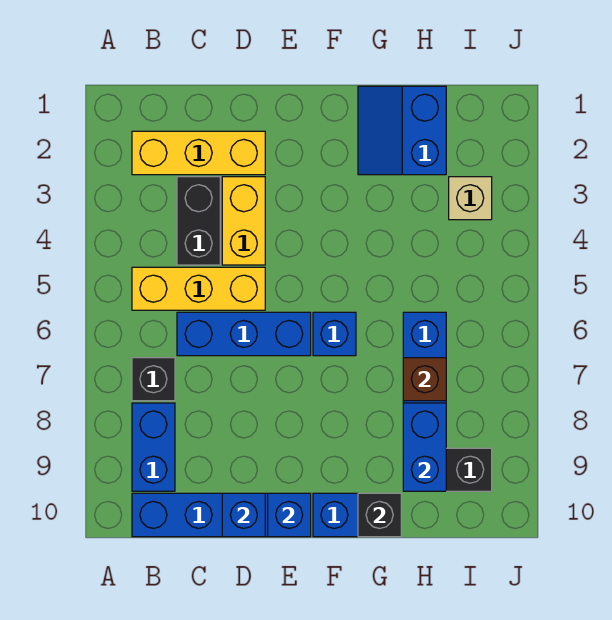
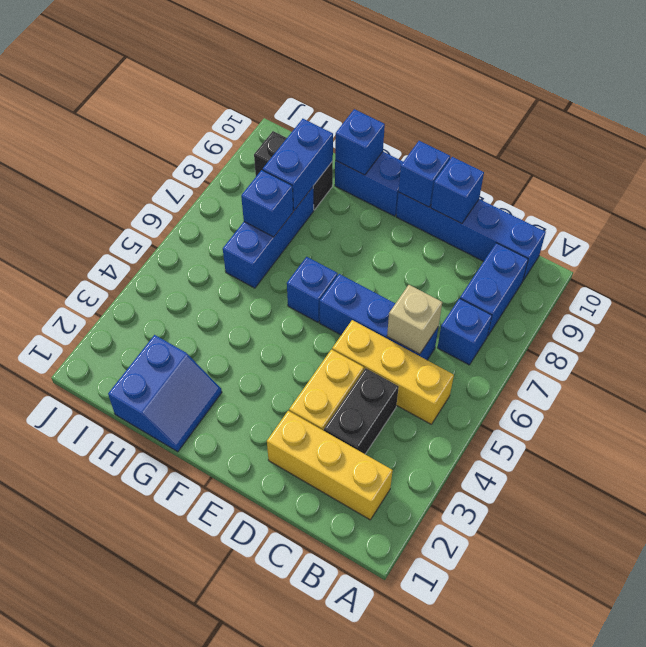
black 1x1 brick [132,358,175,401] -> blue 1x1 brick [438,298,492,365]
black 1x1 brick [358,493,401,537] -> blue 1x1 brick [335,109,385,175]
brown 1x1 brick [403,358,446,401] -> blue 1x1 brick [241,170,293,237]
tan 1x1 brick [449,177,492,220] -> tan 1x1 brick moved to [387,285,442,354]

